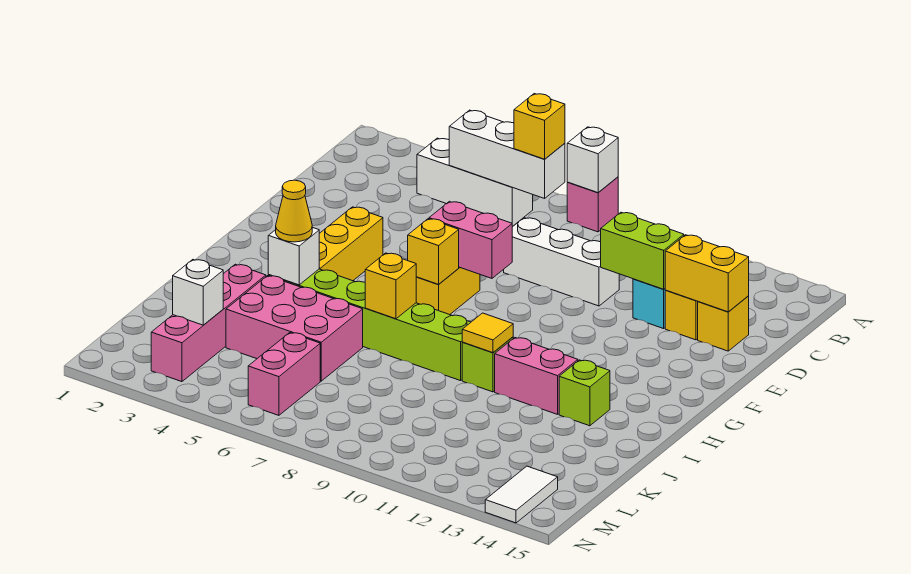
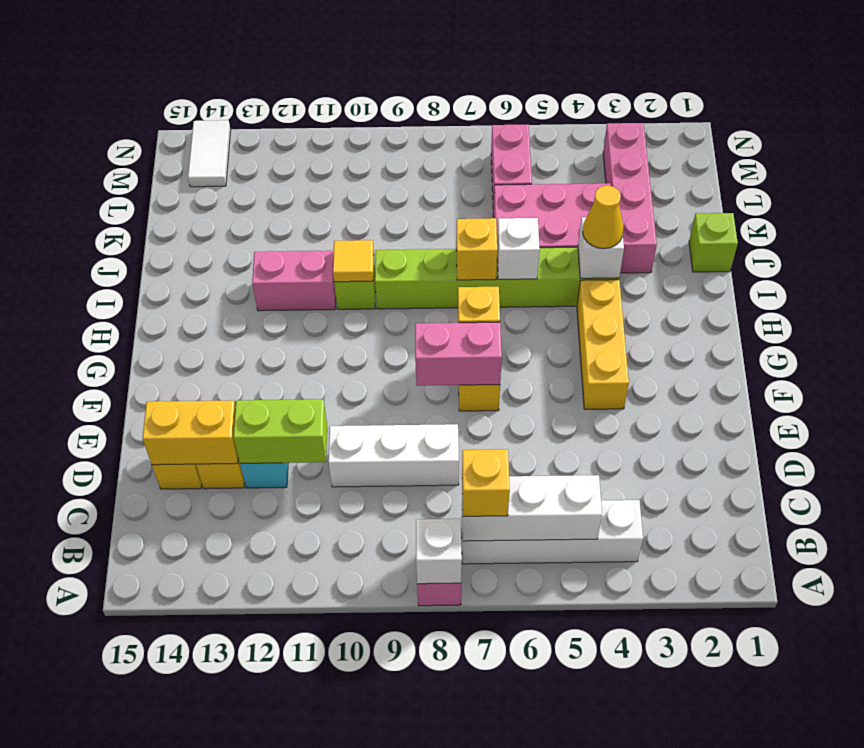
white 1x3 brick [417,138,533,227] -> white 1x4 brick [462,500,643,564]
lime 1x1 brick [559,360,610,426] -> lime 1x1 brick moved to [689,213,738,272]
white 1x1 brick [173,260,223,325] -> white 1x1 brick moved to [497,218,540,279]

